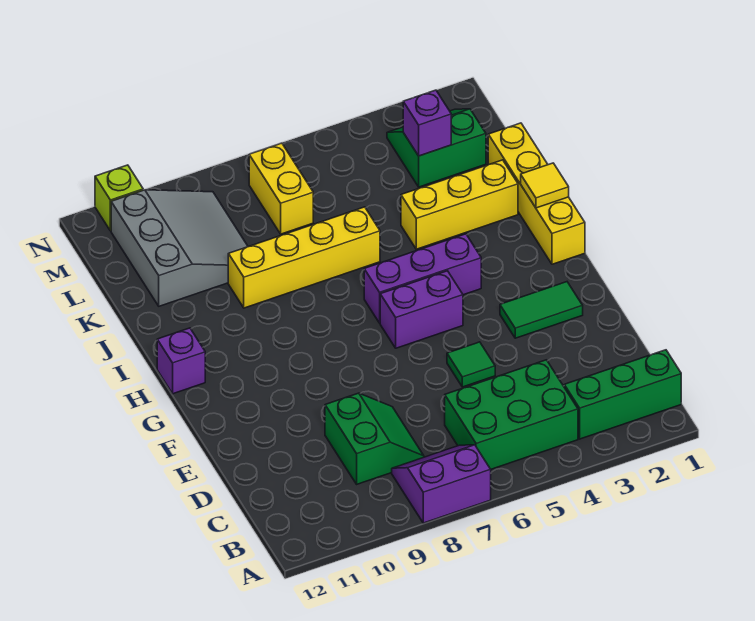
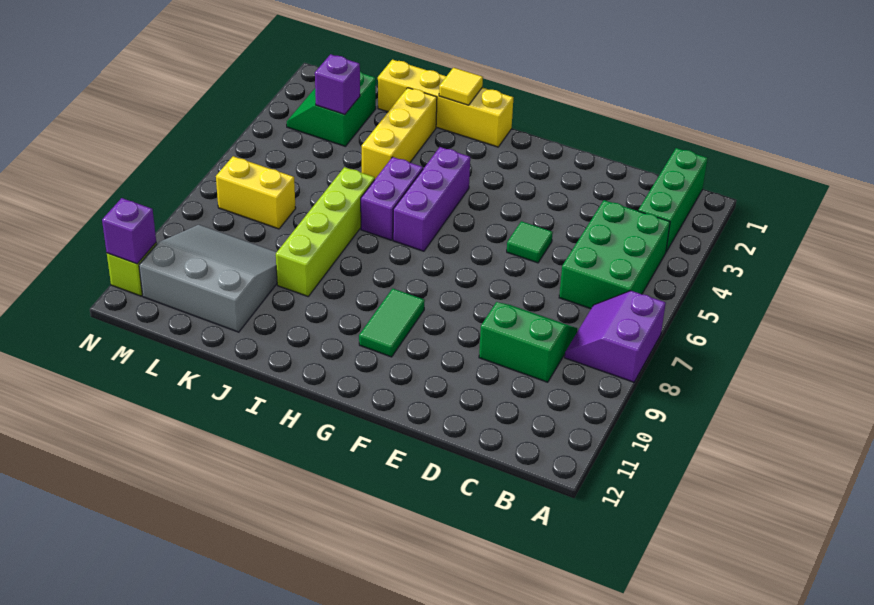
green 1x2 tile [500,282,583,338] -> green 1x2 tile moved to [359,288,425,357]
purple 1x2 brick [380,271,463,348] -> purple 1x2 brick moved to [361,157,423,240]
purple 1x1 brick [157,328,205,394] -> purple 1x1 brick moved to [102,198,156,264]
yellow 1x4 brick [228,207,380,308] -> lime 1x4 brick [276,167,375,296]

